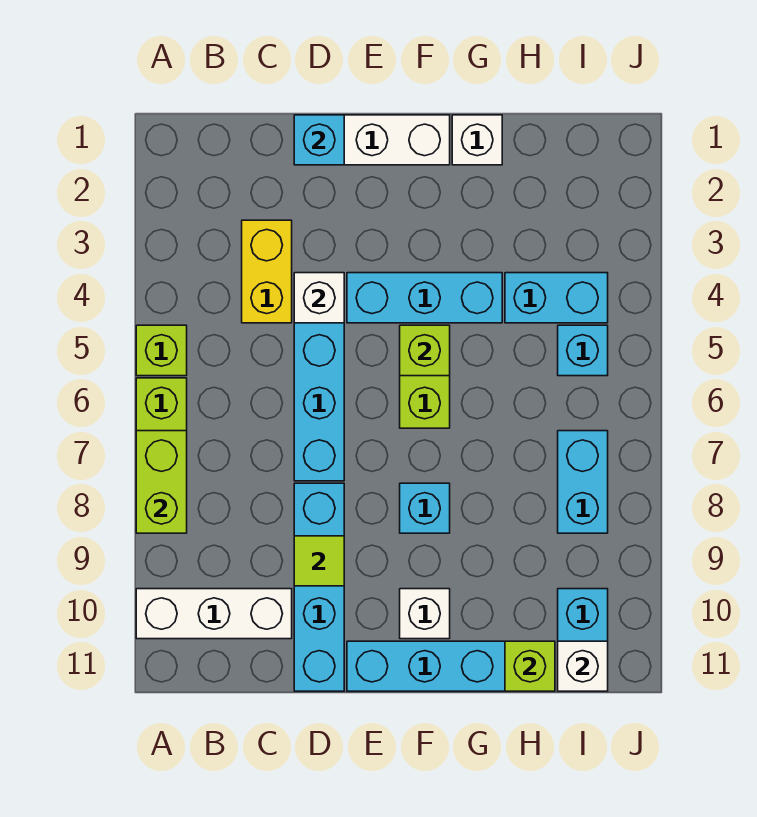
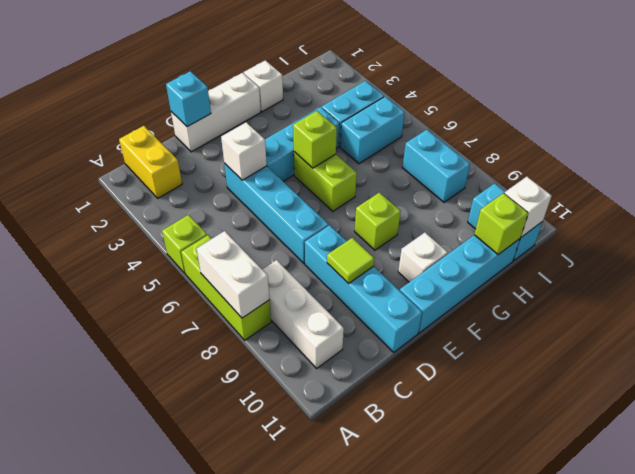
lime 1x2 brick [136,431,187,533] -> white 1x2 brick [197,231,269,318]
white 1x3 brick [136,589,292,639] -> white 1x3 brick turned to [262,260,344,368]
yellow 1x2 brick [242,220,292,323] -> yellow 1x2 brick moved to [119,126,182,198]
cyan 1x1 brick [400,483,450,533] -> lime 1x1 brick [355,192,401,250]
cyan 1x1 brick [558,325,608,376] -> cyan 1x2 brick [340,97,405,164]

